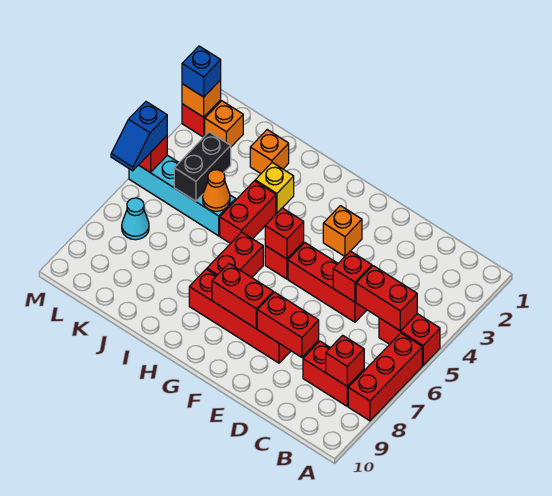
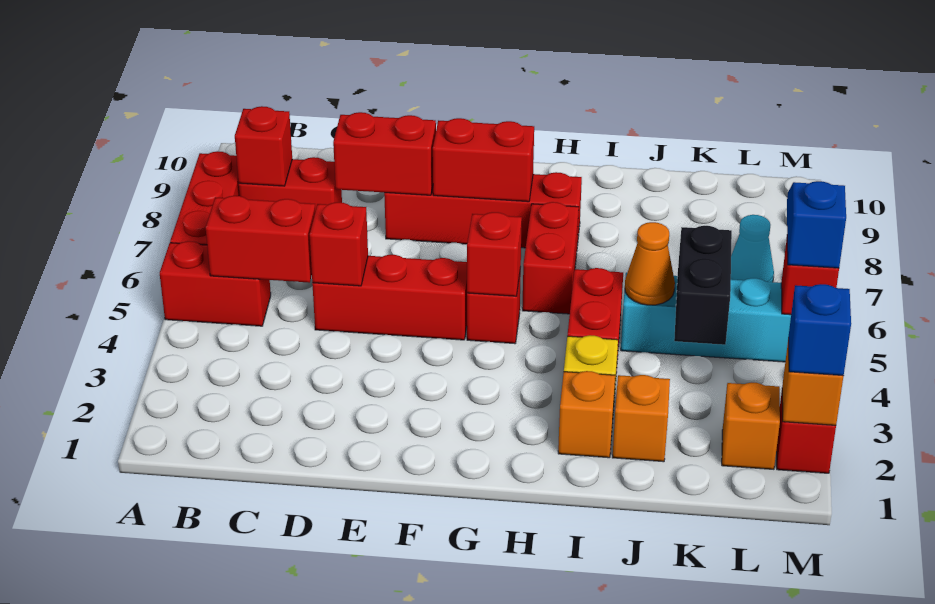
orange 1x1 brick [323,206,362,256] -> orange 1x1 brick moved to [558,371,615,458]

